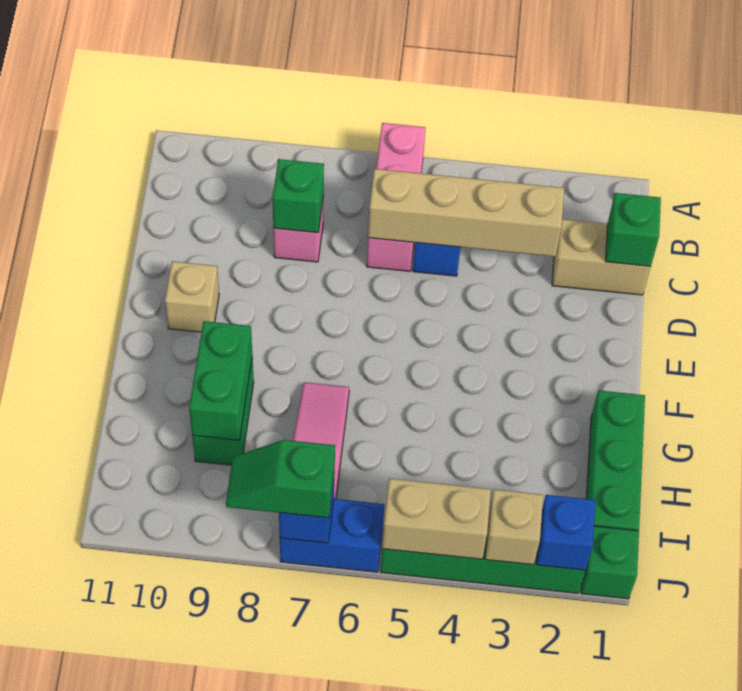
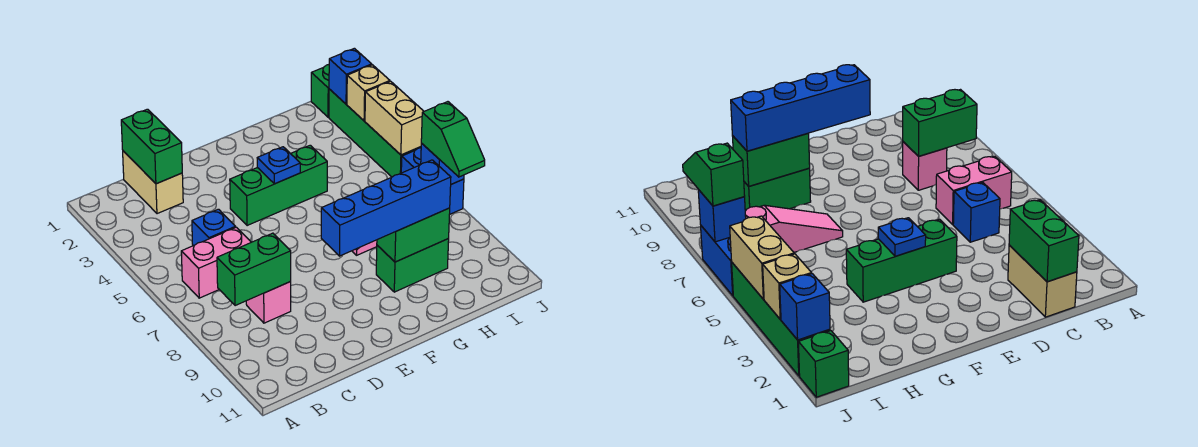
pink 1x3 brick [367,123,426,271] -> pink 1x2 brick [181,227,251,298]
green 1x1 brick [606,193,661,267] -> green 1x2 brick [121,109,182,184]
tan 1x4 brick [368,169,564,257] -> none
green 1x1 brick [273,159,324,233] -> green 1x2 brick [217,233,291,306]
none -> blue 1x4 brick [321,160,451,256]
tan 1x1 brick [165,261,219,332] -> none
none -> blue 1x1 plate [257,147,300,184]
green 1x3 brick [586,390,645,531] -> green 1x3 brick moved to [230,145,327,226]

